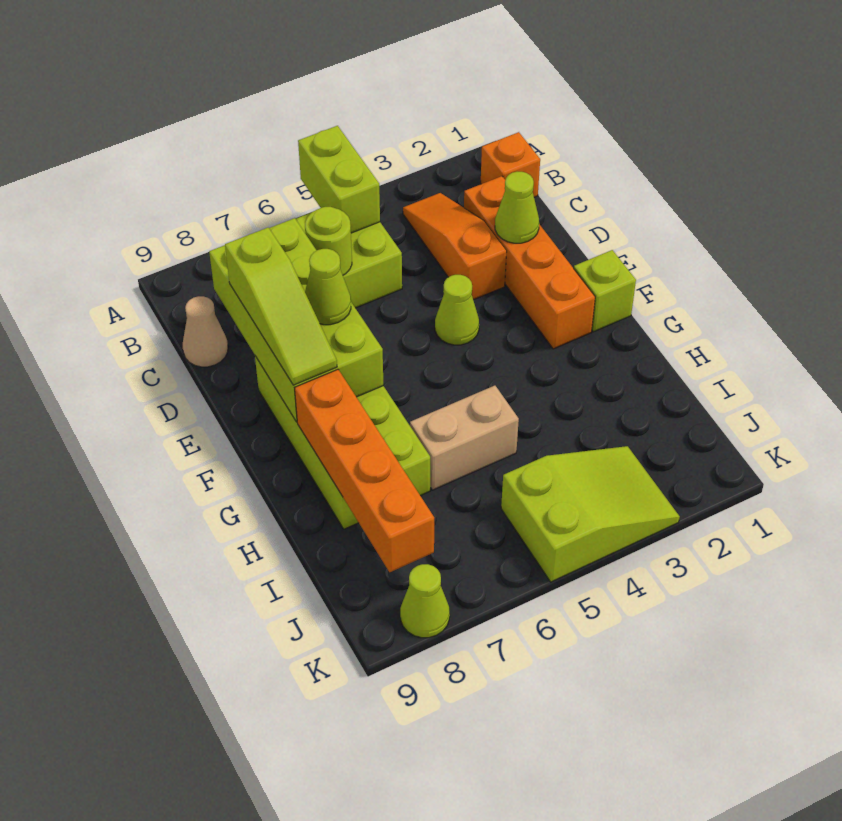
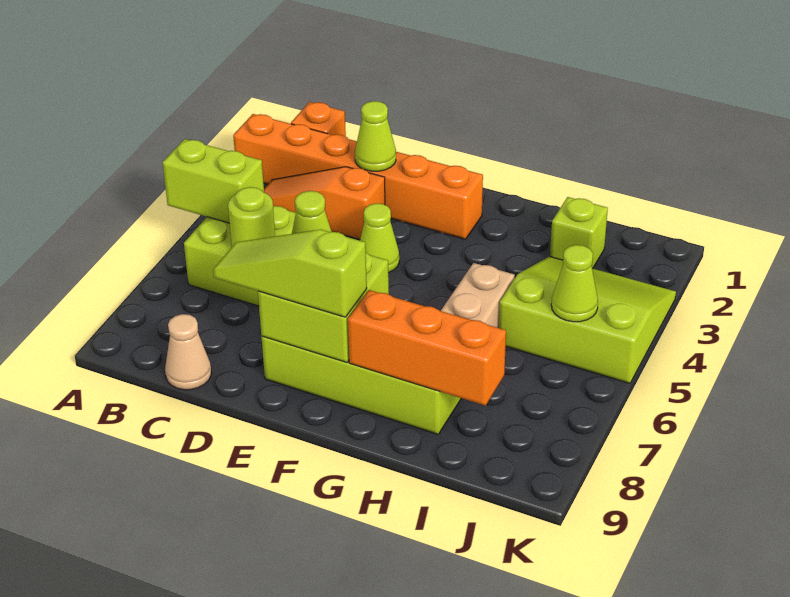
orange 1x4 brick [464,176,595,349] -> orange 1x6 brick [233,114,483,239]
lime 2x4 brick [209,218,383,422] -> lime 2x2 brick [258,253,389,362]
lime 1x3 slope [225,228,337,385] -> lime 1x3 slope turned to [213,230,367,317]
lime 1x1 brick [574,250,636,332] -> lime 1x1 brick moved to [550,197,608,268]
orange 1x4 brick [295,370,434,572] -> orange 1x3 brick [348,290,506,406]
lime 2x3 slope [501,446,680,582] -> lime 3x3 slope [499,256,676,383]
lime 1x1 cone [400,564,450,638] -> lime 1x1 cone moved to [551,245,598,322]

